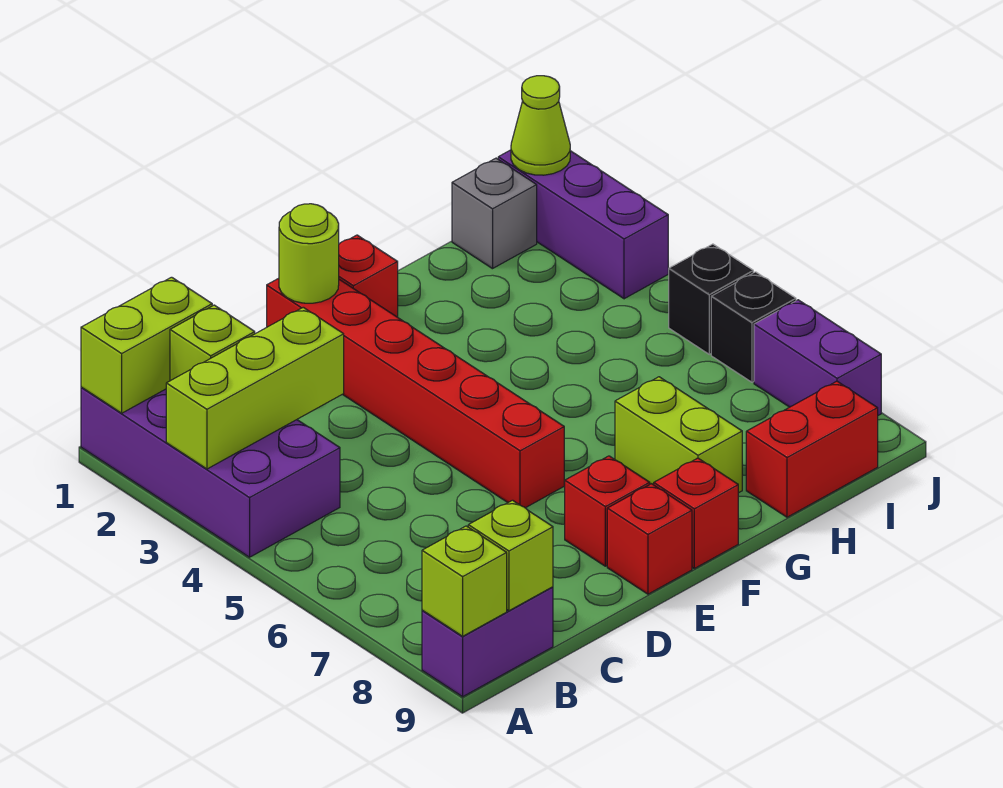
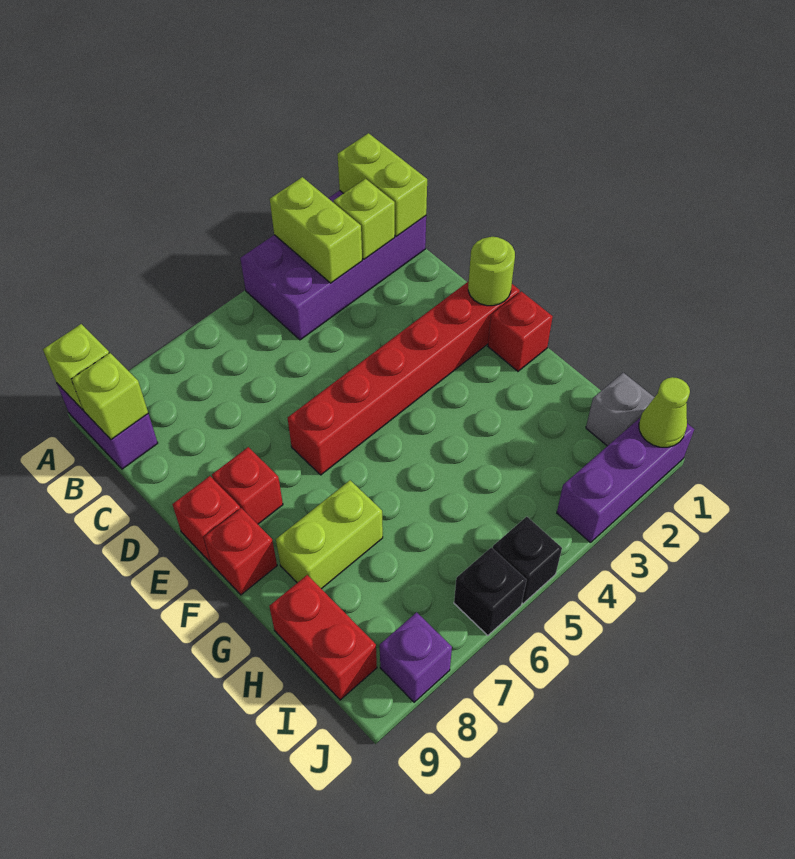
lime 1x3 brick [166,307,344,469] -> lime 1x2 brick [270,177,362,283]
purple 1x2 brick [754,300,881,415] -> purple 1x1 brick [380,612,452,702]

